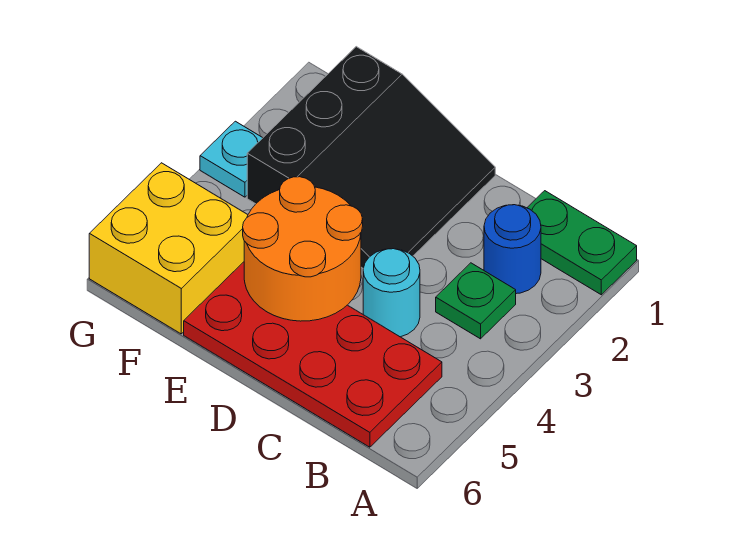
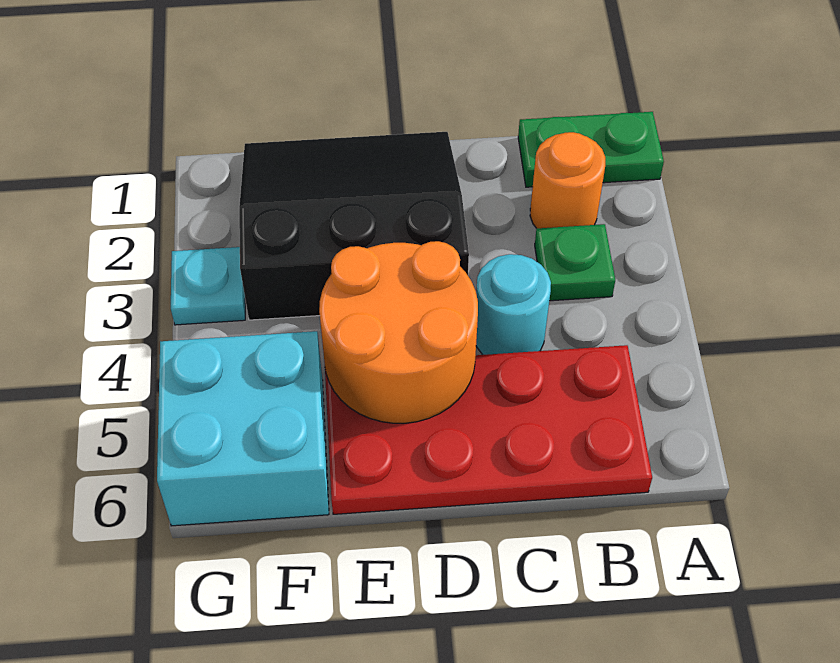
blue 1x1 round brick [484,205,541,294] -> orange 1x1 round brick [530,132,605,228]
black 3x3 slope [247,47,495,268] -> black 3x3 slope turned to [239,132,469,320]
yellow 2x2 brick [89,163,248,334] -> cyan 2x2 brick [157,331,329,526]

